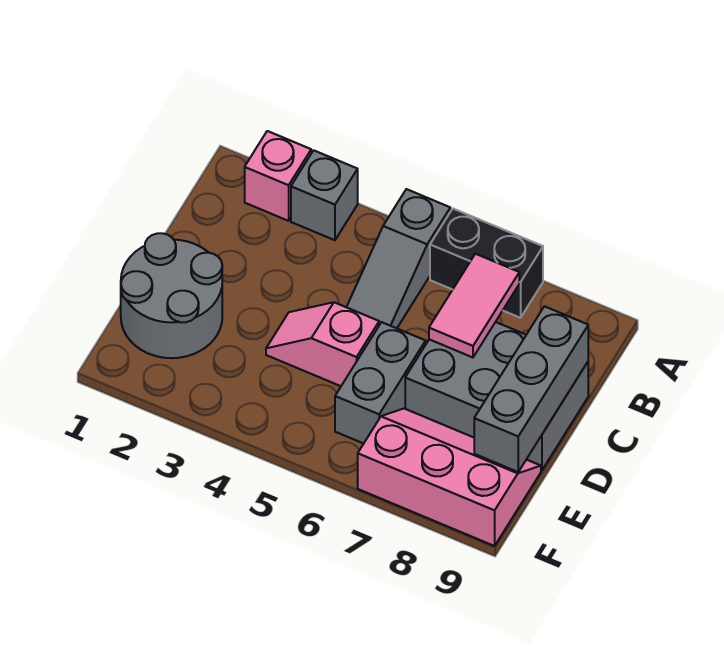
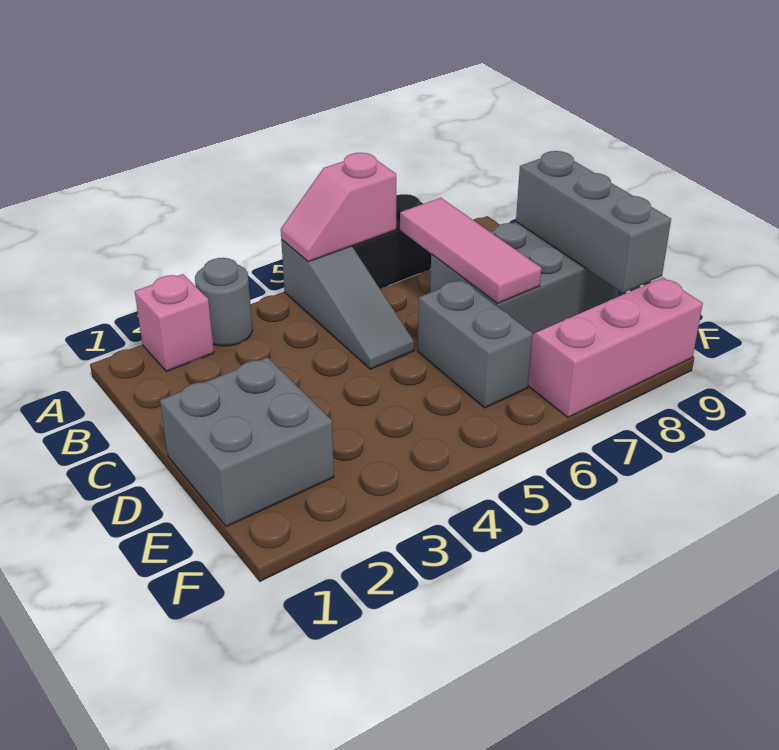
grey 1x1 brick [291,150,358,240] -> grey 1x1 round brick [195,258,253,346]
pink 1x2 tile [429,254,519,357] -> pink 1x3 tile [400,198,541,303]
grey 2x2 round brick [121,233,222,358] -> grey 2x2 brick [160,357,334,527]
pink 1x2 slope [266,302,379,386] -> pink 1x2 slope moved to [281,153,396,262]

